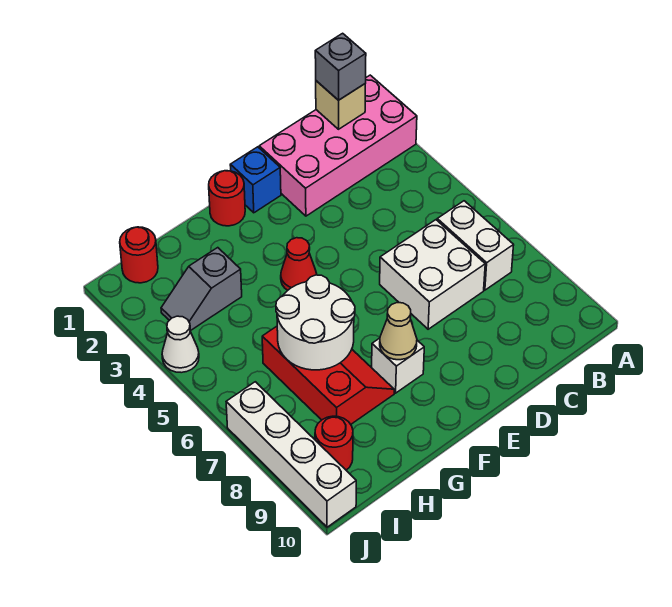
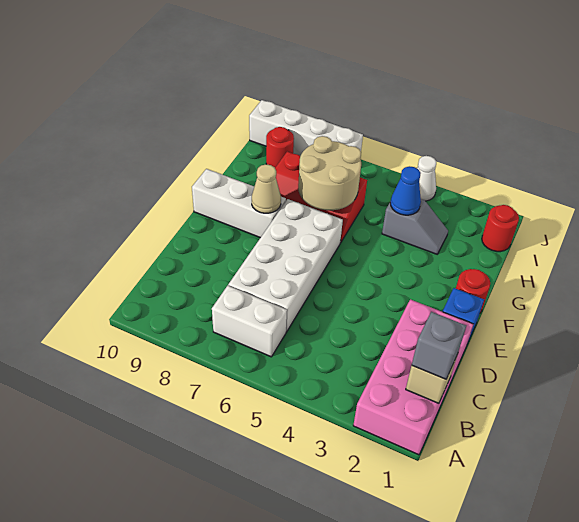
white 2x2 brick [380,220,485,329] -> white 2x4 brick [228,199,343,332]
red 1x1 cone [281,238,317,290] -> none
white 1x1 brick [372,338,424,393] -> white 1x3 brick [192,169,286,238]
white 2x2 round brick [276,275,355,370] -> tan 2x2 round brick [298,136,361,210]
grey 1x2 slope [161,248,242,331] -> grey 1x2 slope turned to [382,199,448,254]
none -> blue 1x1 cone [390,166,421,215]

